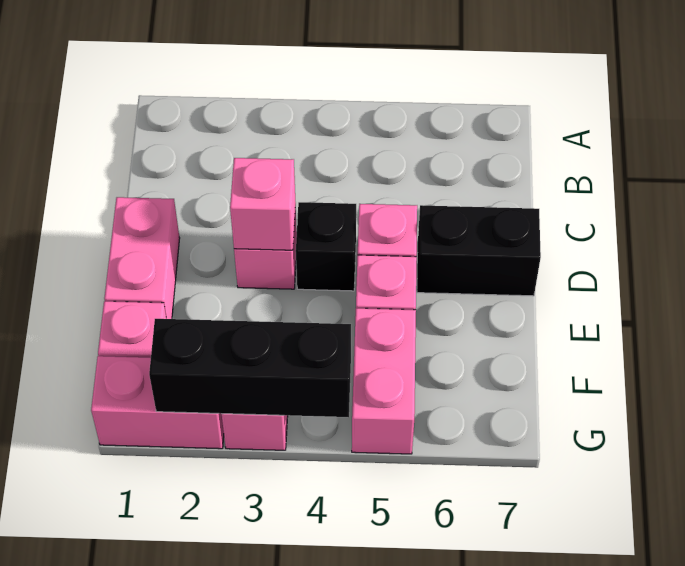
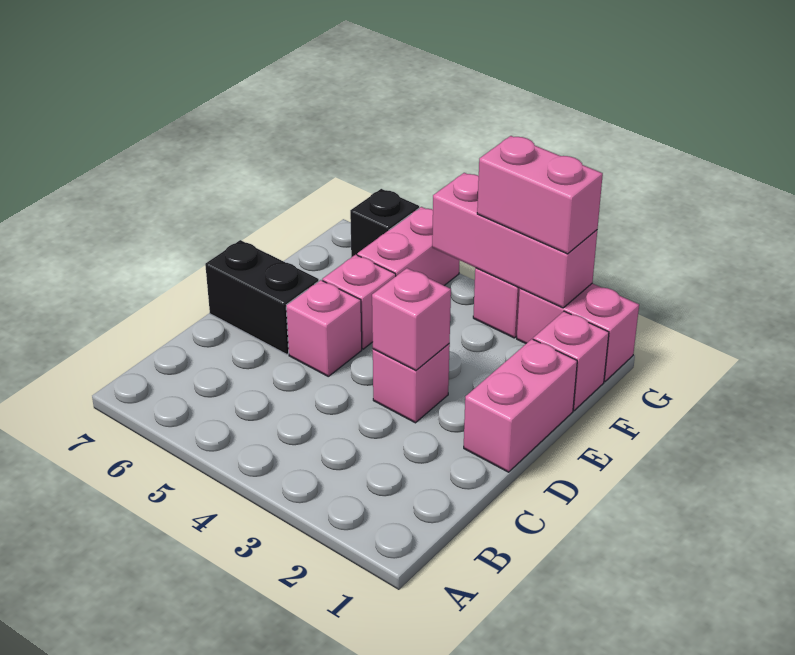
black 1x1 brick [296,202,356,291] -> black 1x1 brick moved to [350,189,419,257]
black 1x3 brick [149,319,351,417] -> pink 1x3 brick [432,173,597,308]
none -> pink 1x2 brick [477,136,603,254]

